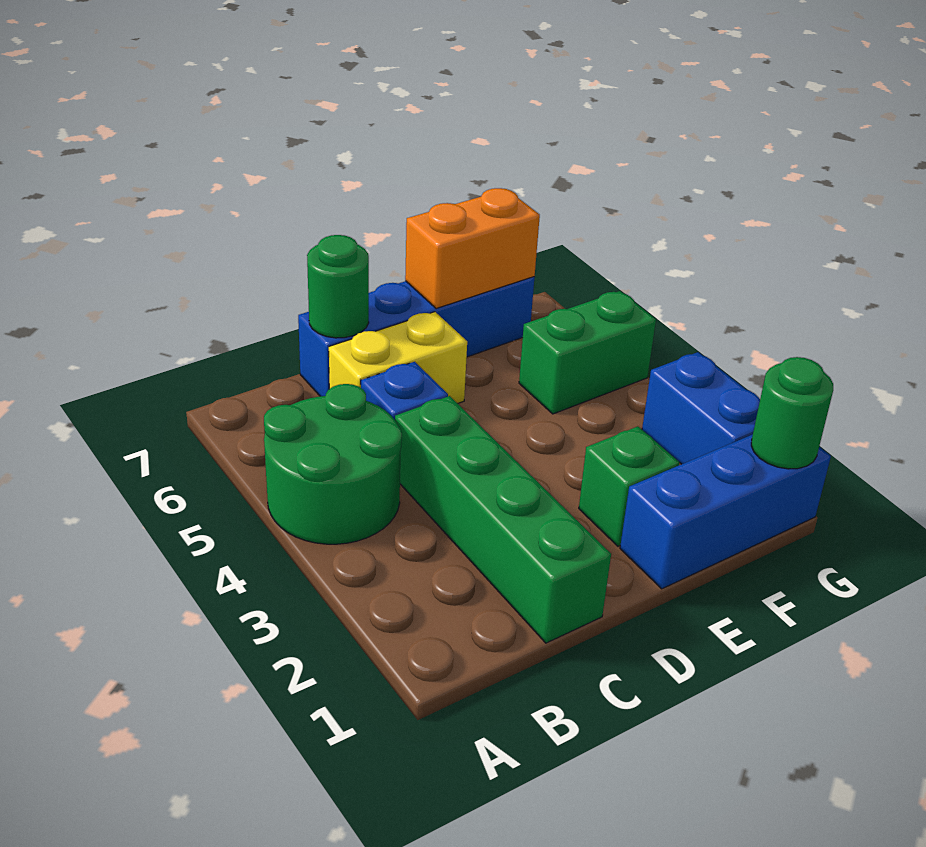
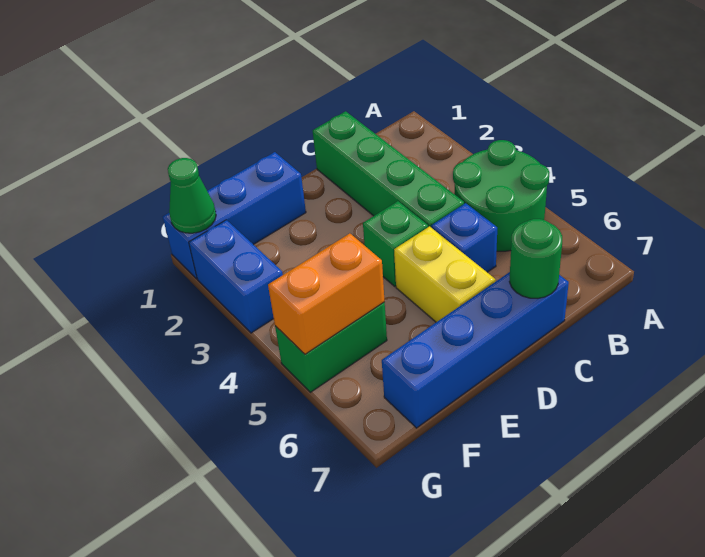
yellow 1x2 brick [329,312,467,403] -> yellow 1x2 brick turned to [394,226,496,322]
green 1x1 brick [579,426,680,546] -> green 1x1 brick moved to [363,201,428,286]
orange 1x2 brick [405,188,540,309] -> orange 1x2 brick moved to [268,233,385,354]
green 1x1 round brick [751,357,833,469] -> green 1x1 cone [168,158,216,233]

